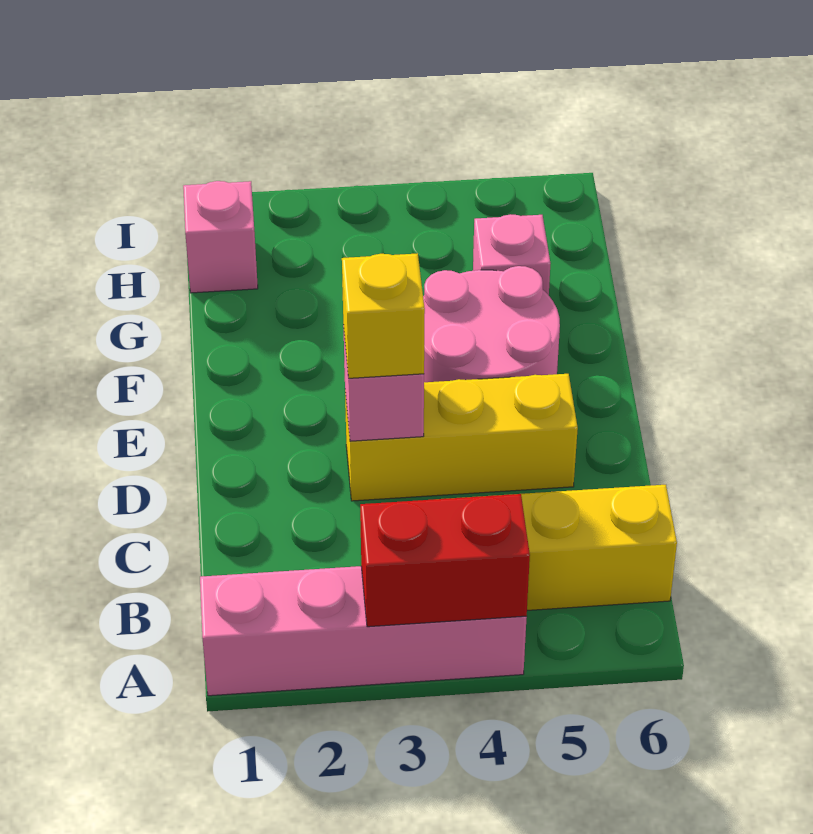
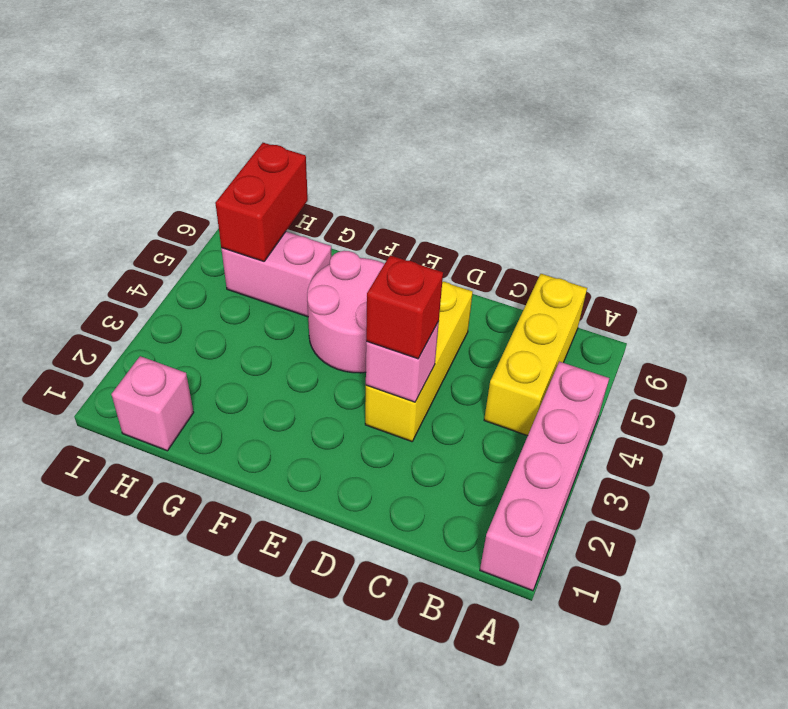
red 1x2 brick [360,494,530,627] -> red 1x2 brick moved to [215,143,308,261]
yellow 1x1 brick [342,253,425,378] -> red 1x1 brick [366,255,443,359]
pink 1x1 brick [473,214,551,295] -> pink 1x2 brick [221,232,332,317]

